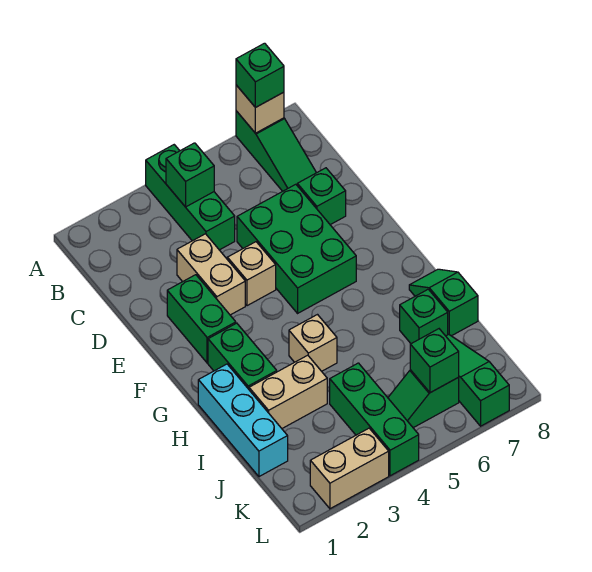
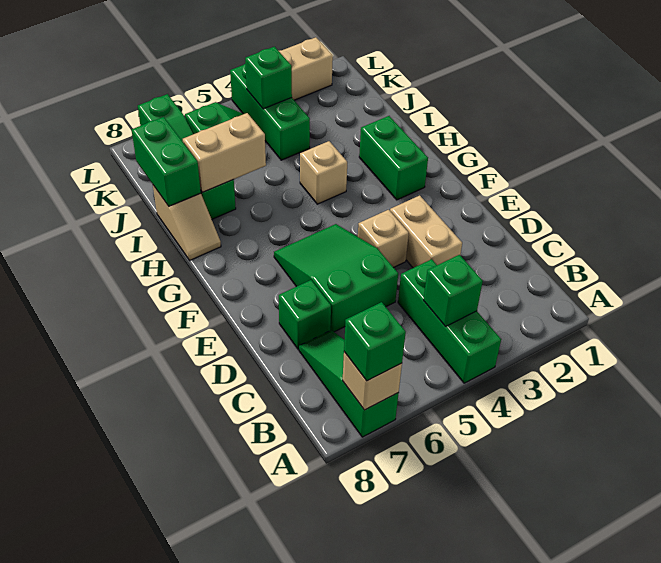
green 2x3 brick [237,184,356,313] -> green 2x3 slope [274,224,398,332]
green 1x2 brick [167,275,236,363] -> green 1x2 brick moved to [132,117,201,206]
cyan 1x3 brick [198,364,288,477] -> none
green 1x2 slope [409,269,478,336] -> tan 1x2 slope [153,185,221,260]
tan 1x2 brick [249,355,327,428] -> tan 1x2 brick moved to [183,113,266,192]
green 1x1 brick [410,329,459,393] -> green 1x1 brick moved to [245,47,292,109]

